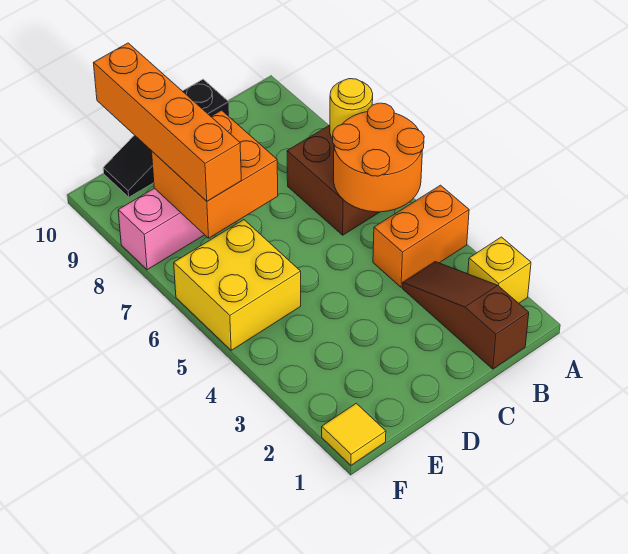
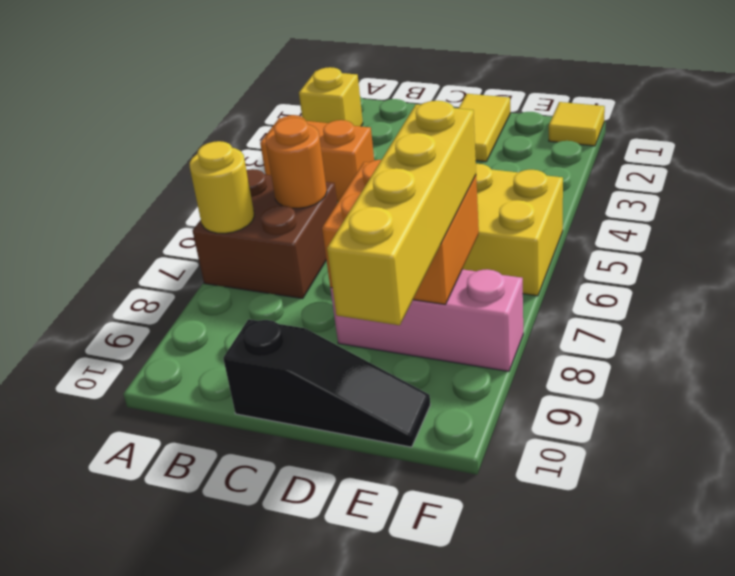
orange 2x2 round brick [333,103,424,212] -> orange 1x1 round brick [266,118,327,208]
brown 1x3 slope [403,262,529,369] -> none
none -> yellow 1x2 tile [459,94,510,162]
orange 1x4 brick [94,43,241,201] -> yellow 1x4 brick [327,101,476,325]

